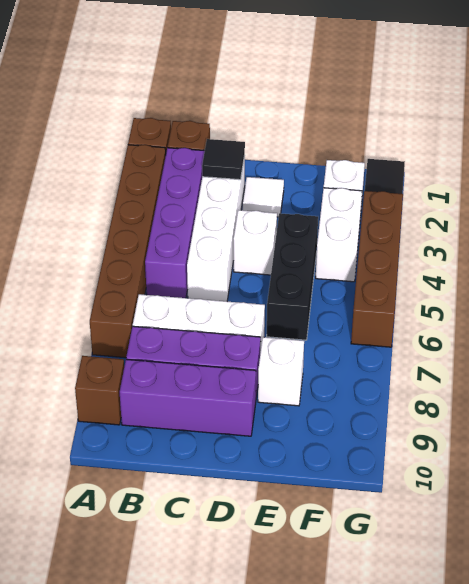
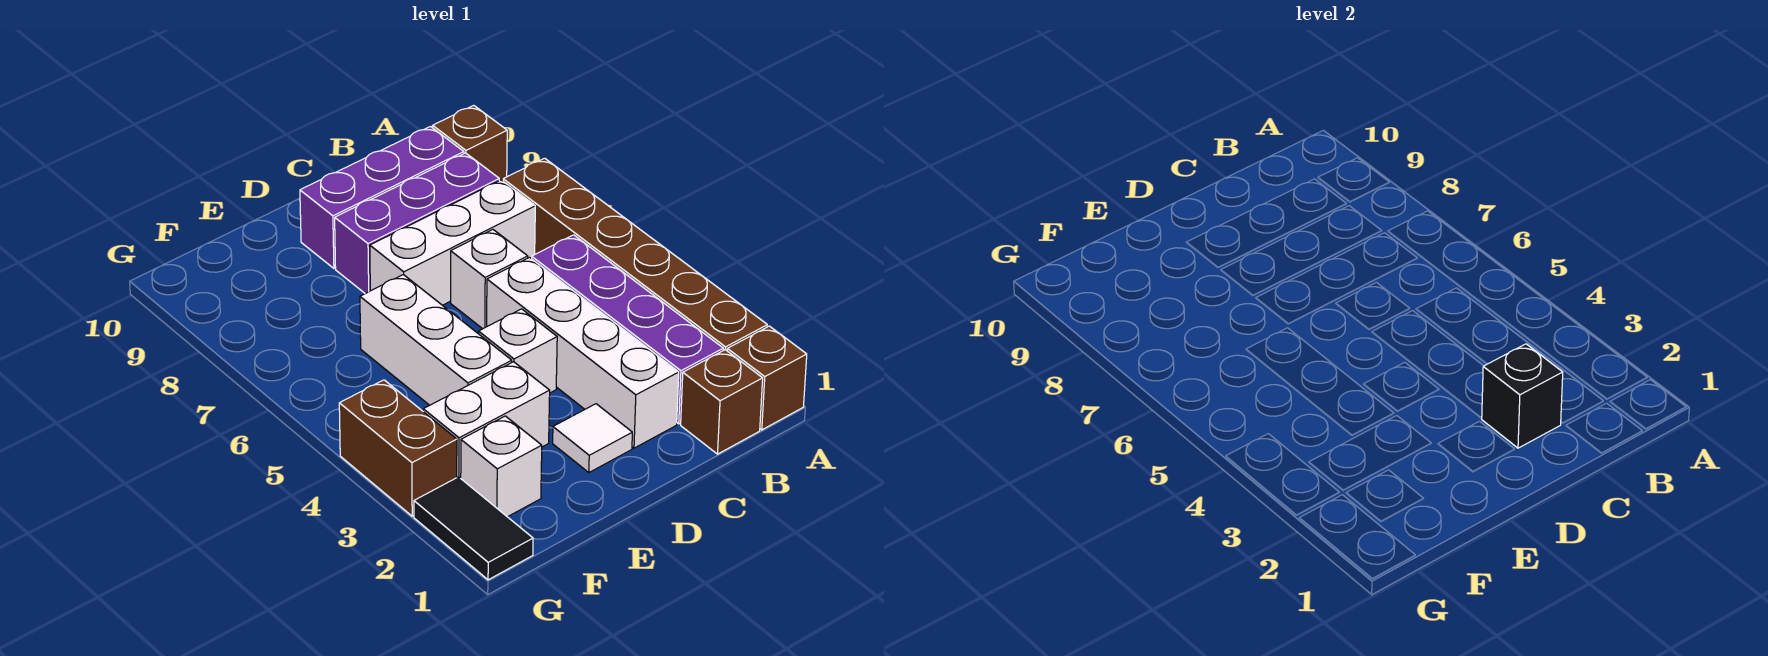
black 1x1 tile [202,139,245,180] -> black 1x1 brick [1482,344,1563,448]
black 1x3 brick [267,213,318,340] -> white 1x3 brick [360,275,512,405]
white 1x1 brick [258,337,304,406] -> white 1x1 brick moved to [451,230,528,329]
white 1x2 brick [316,188,362,282] -> white 1x2 brick turned to [423,362,550,478]
brown 1x4 brick [351,191,403,347] -> brown 1x2 brick [339,380,457,516]

